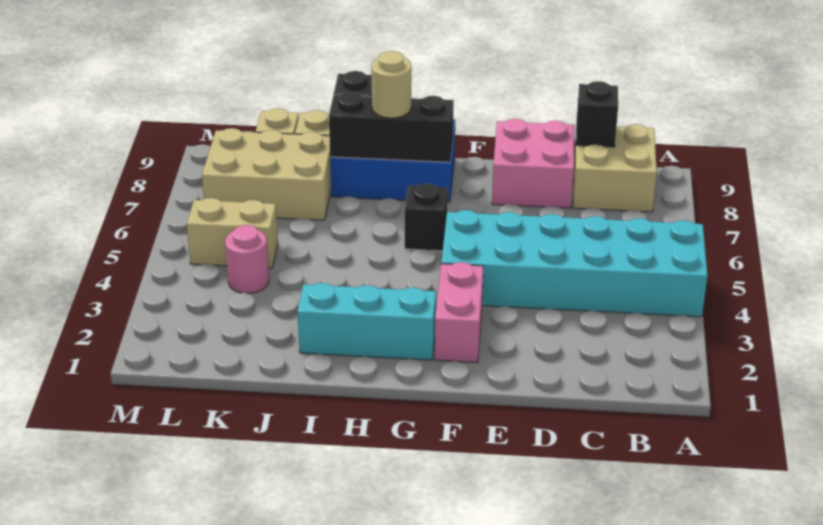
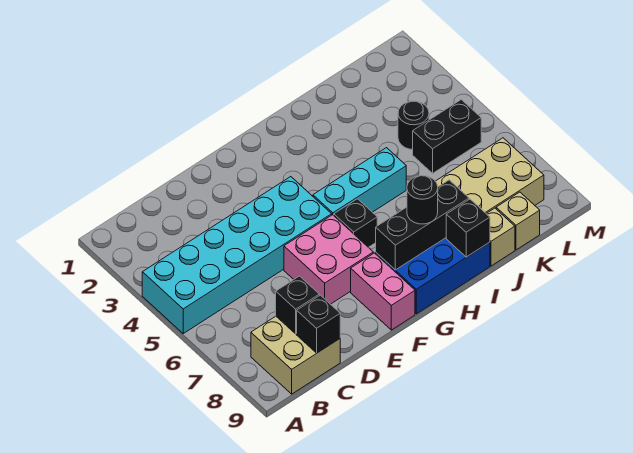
none -> black 1x1 brick [276,276,319,334]
pink 2x2 brick [492,119,574,208] -> pink 2x2 brick moved to [284,215,373,304]
pink 1x2 brick [435,262,483,363] -> pink 1x2 brick moved to [351,253,415,330]
cyan 1x3 brick [297,283,436,360] -> cyan 1x3 brick moved to [313,148,406,215]
tan 1x1 round brick [371,51,411,118] -> black 1x1 round brick [407,176,438,224]
pink 1x1 round brick [225,225,269,293] -> black 1x1 round brick [398,101,429,150]
tan 1x2 brick [187,198,278,268] -> black 1x2 brick [413,100,481,173]

